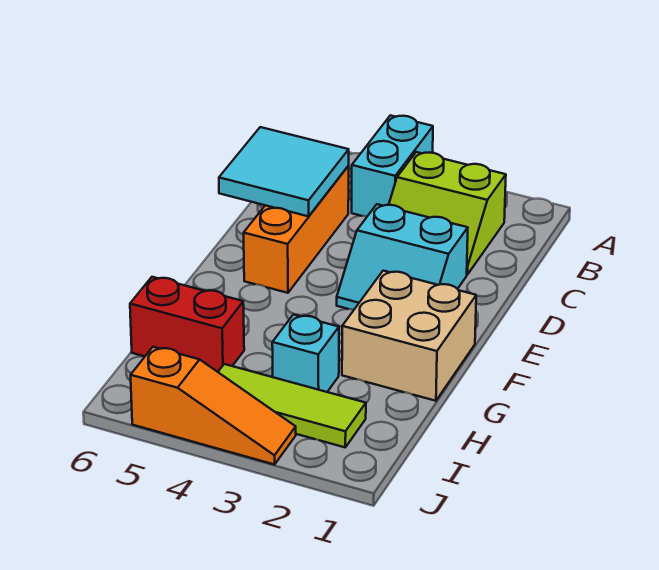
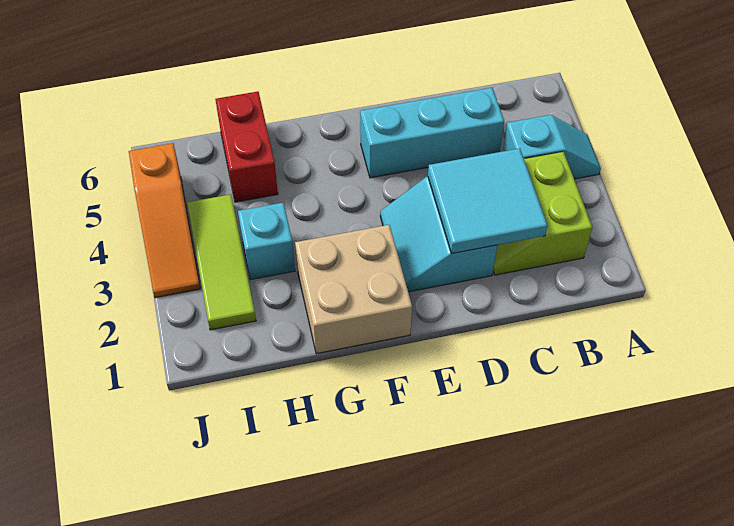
cyan 1x2 brick [352,116,433,216] -> cyan 1x2 slope [503,115,601,179]
orange 1x3 brick [244,166,349,293] -> cyan 1x3 brick [360,88,504,178]
cyan 2x2 tile [219,127,349,216] -> cyan 2x2 tile moved to [428,148,547,253]

